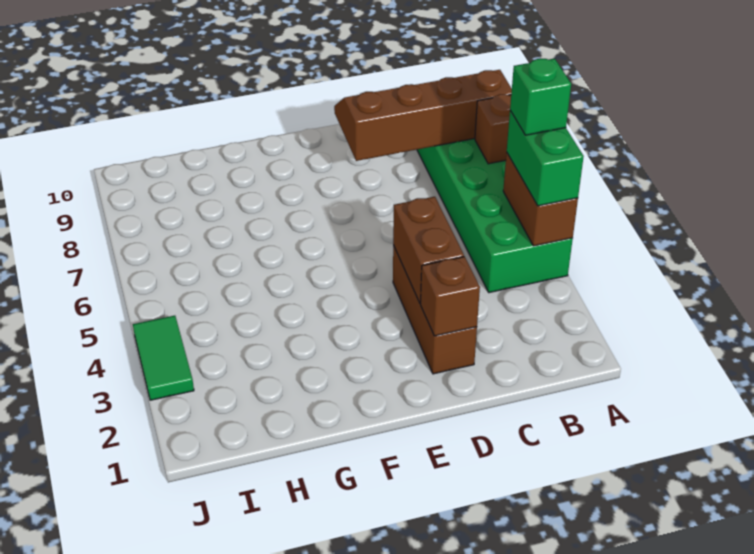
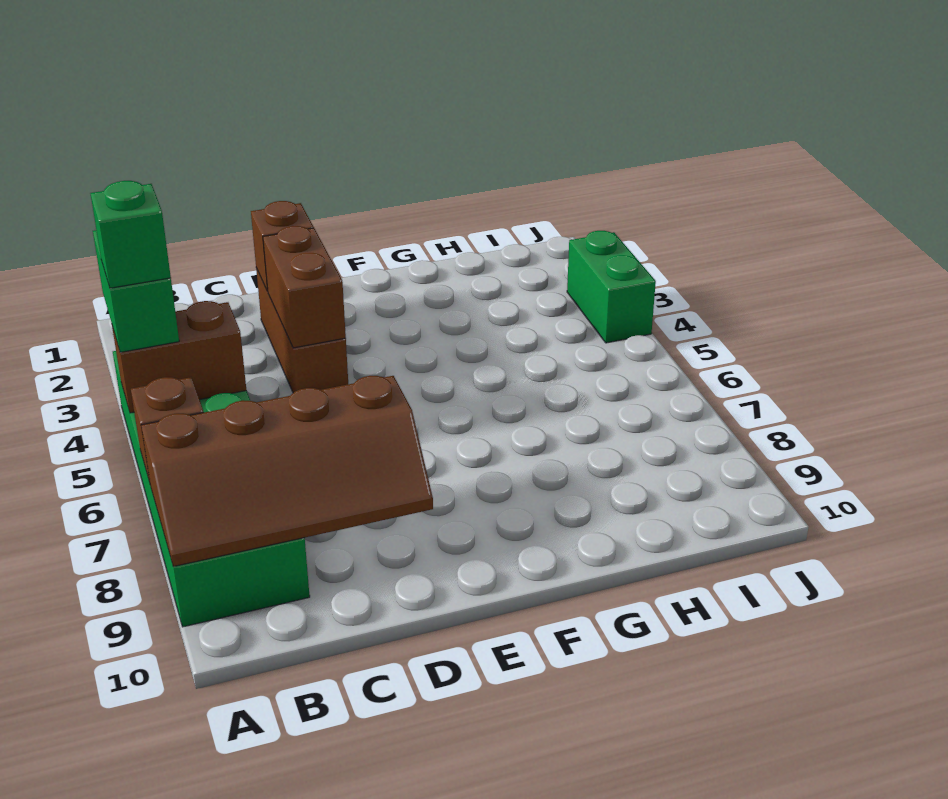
brown 1x2 brick [503,153,578,246] -> brown 1x2 brick turned to [112,301,246,413]
green 1x2 tile [133,316,194,400] -> green 1x2 brick [567,231,656,343]

